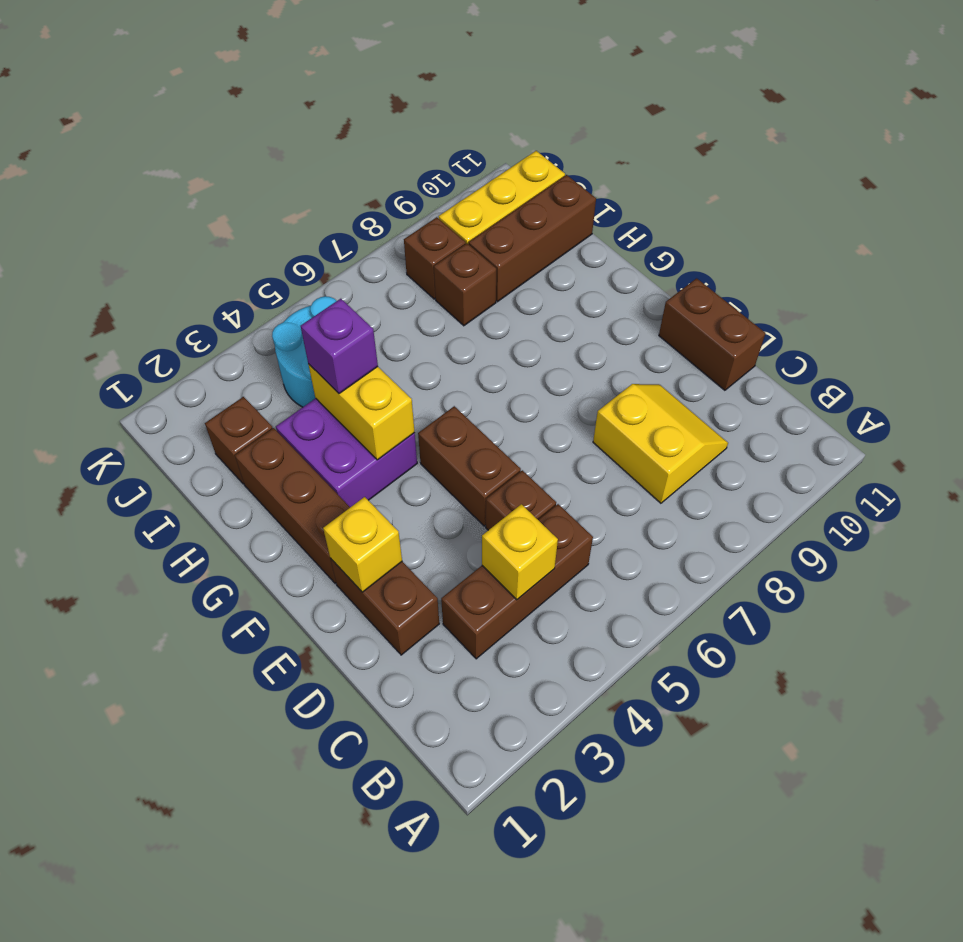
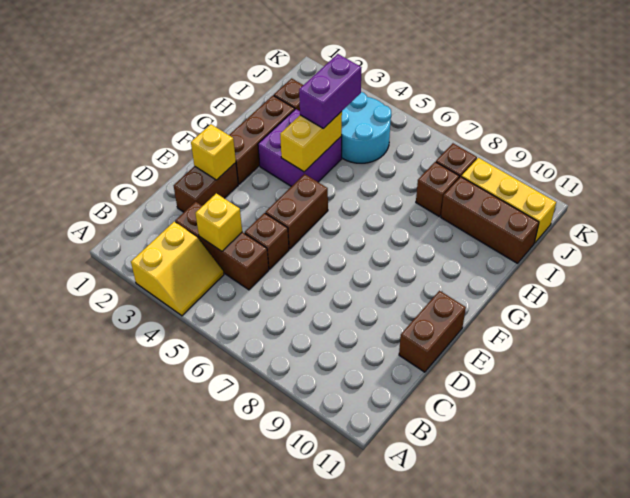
yellow 2x2 slope [593,384,728,503] -> yellow 2x2 slope moved to [131,222,224,316]
purple 1x1 brick [301,299,378,394] -> purple 1x2 brick [299,54,362,129]

